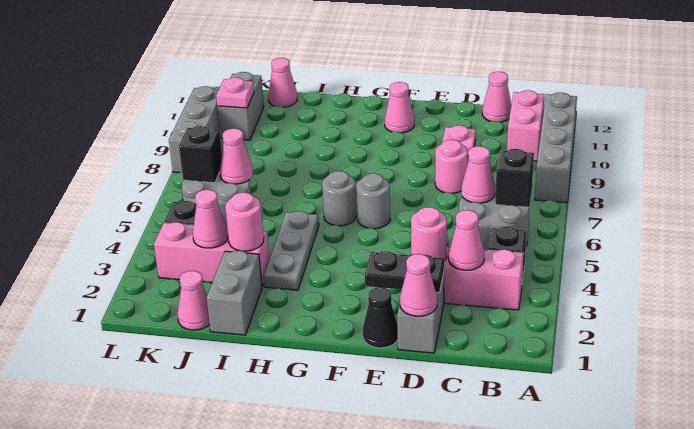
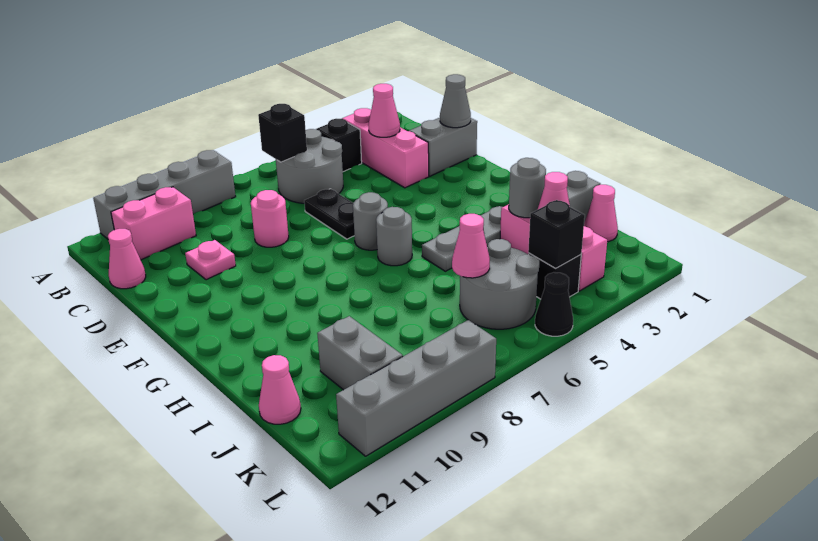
pink 1x1 cone [461,146,495,203] -> none
pink 1x1 cone [400,254,437,316] -> grey 1x1 cone [440,74,471,128]
black 1x2 plate [365,251,444,293] -> black 1x2 plate moved to [304,189,354,239]
pink 1x1 round brick [411,207,447,261] -> none
black 1x1 cone [363,287,398,348] -> black 1x1 cone moved to [535,272,573,336]
pink 1x1 cone [385,82,414,133] -> none
pink 1x1 round brick [225,192,264,251] -> grey 1x1 round brick [509,158,546,218]
black 1x1 brick [179,126,222,183] -> black 1x1 brick moved to [528,200,585,268]
grey 1x2 brick [217,72,264,140] -> grey 1x2 brick turned to [317,316,403,390]
pink 1x1 plate [216,77,254,108] -> none
grey 1x3 brick [169,86,220,173] -> grey 1x4 brick [336,320,496,456]

